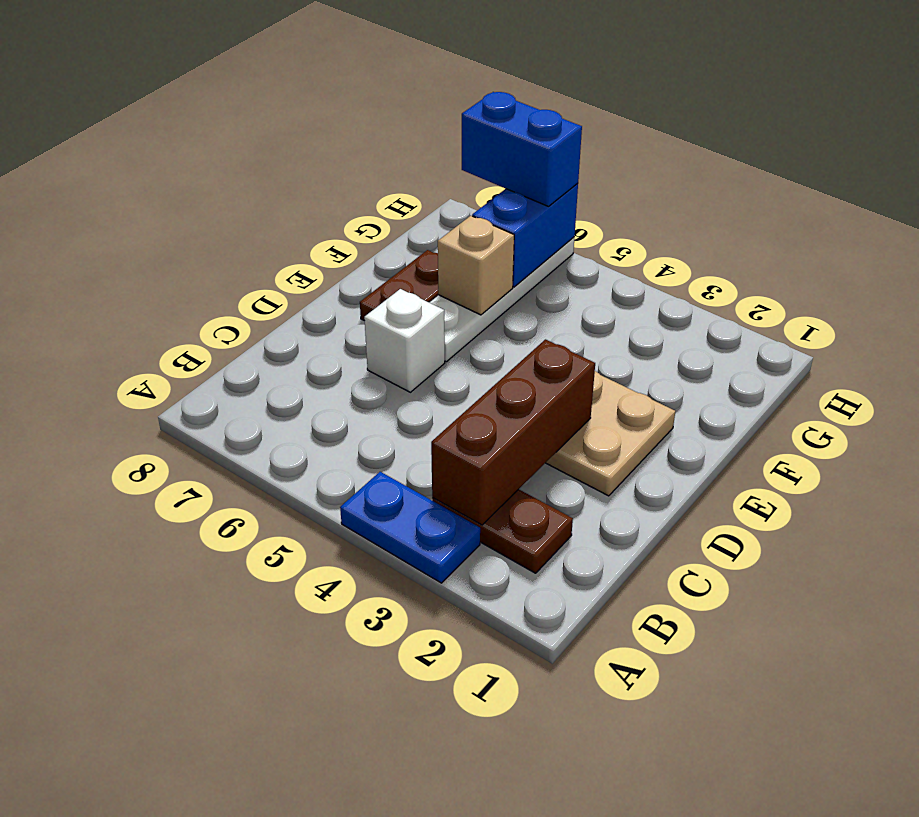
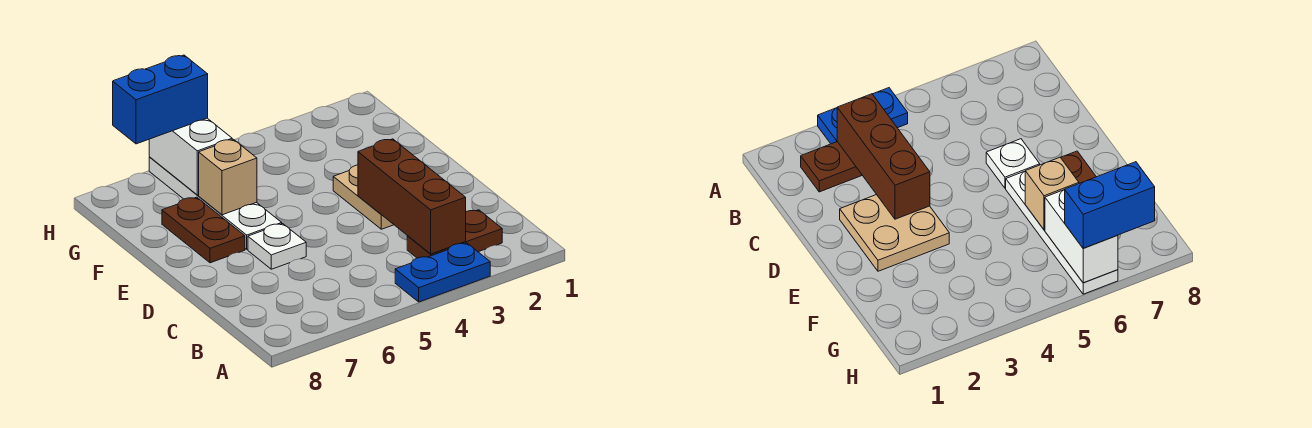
white 1x1 brick [364,289,445,392] -> white 1x1 plate [248,224,306,269]
blue 1x2 brick [472,183,578,287] -> white 1x2 brick [149,118,232,195]

